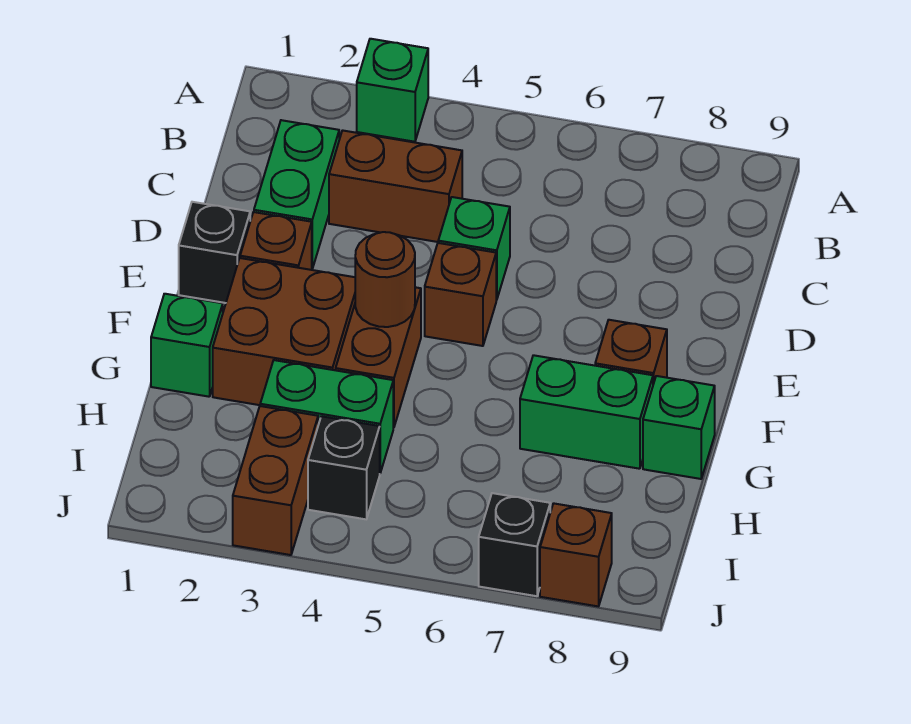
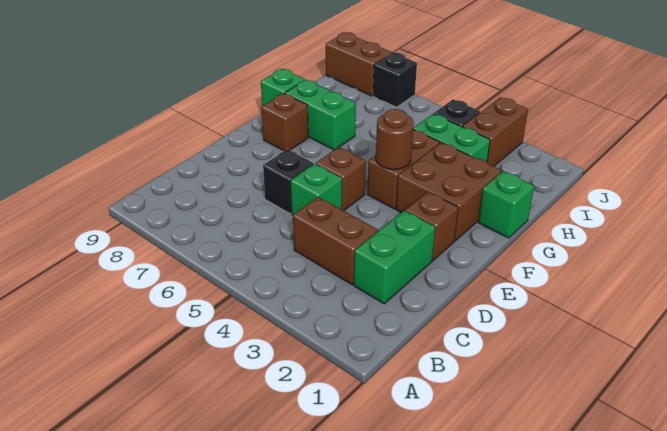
green 1x1 brick [357,39,428,142] -> none
black 1x1 brick [179,202,250,303] -> black 1x1 brick moved to [263,149,313,214]
brown 1x1 brick [540,503,612,606] -> brown 1x2 brick [326,32,392,96]

